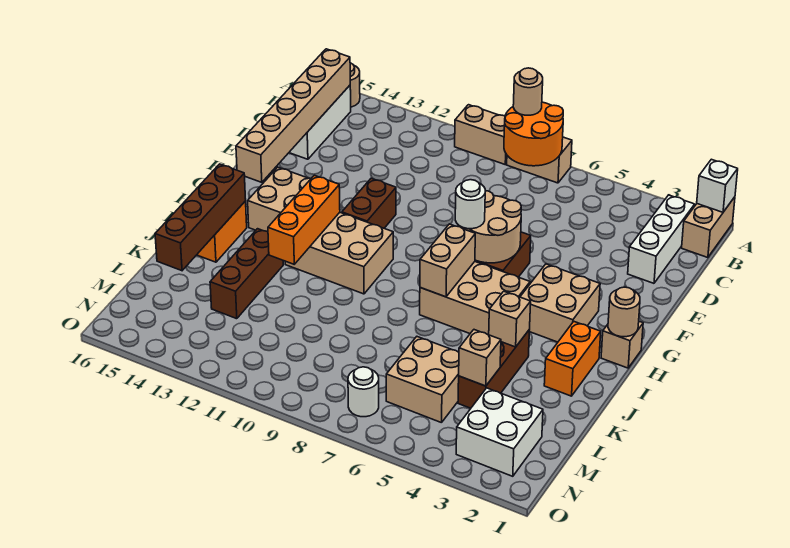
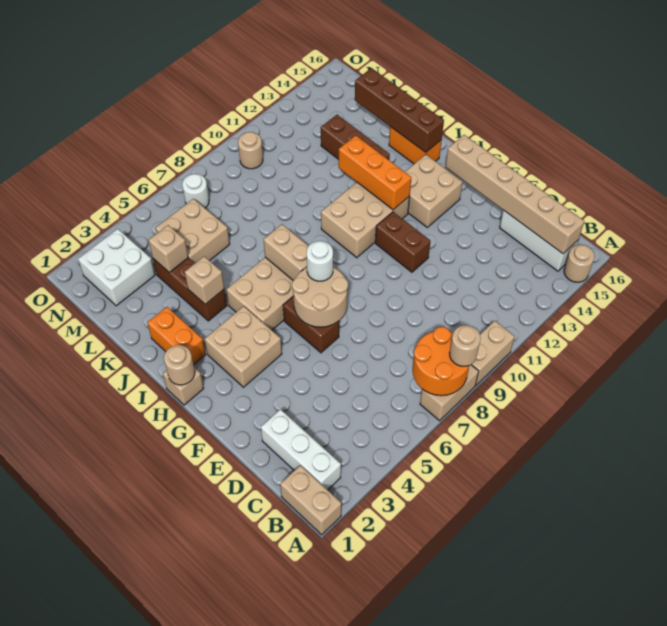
white 1x1 brick [697,159,738,212] -> none
none -> tan 1x1 round brick [238,132,263,169]

